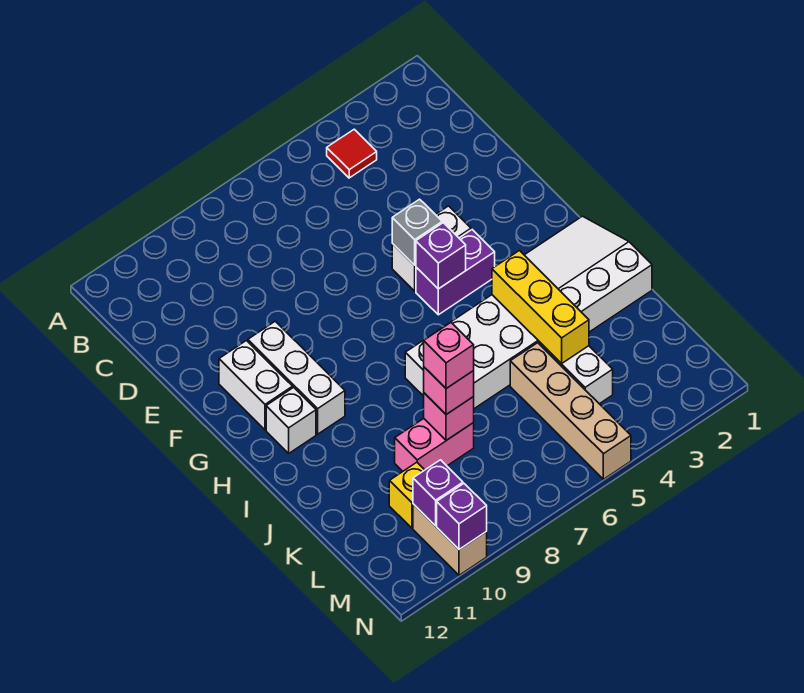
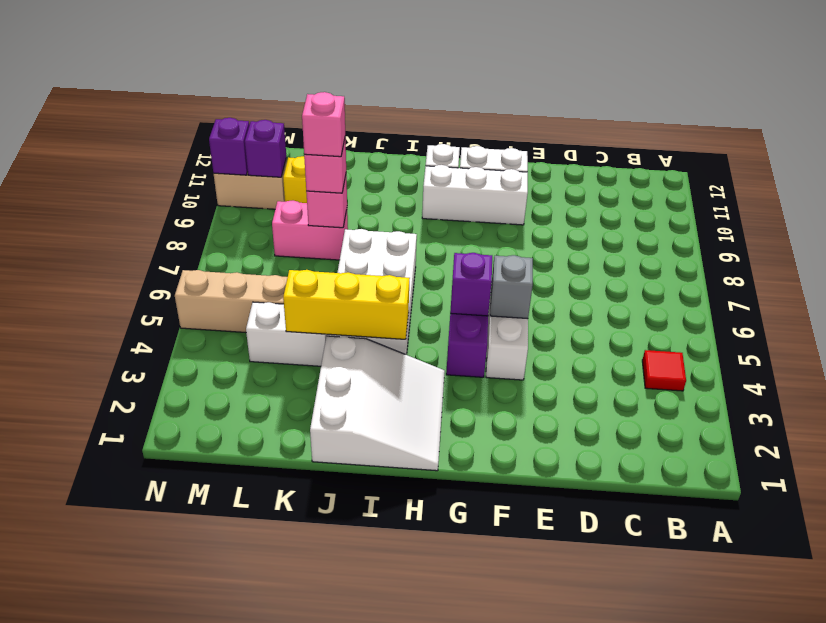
pink 1x2 brick [395,419,474,471] -> pink 1x2 brick turned to [272,201,348,260]

